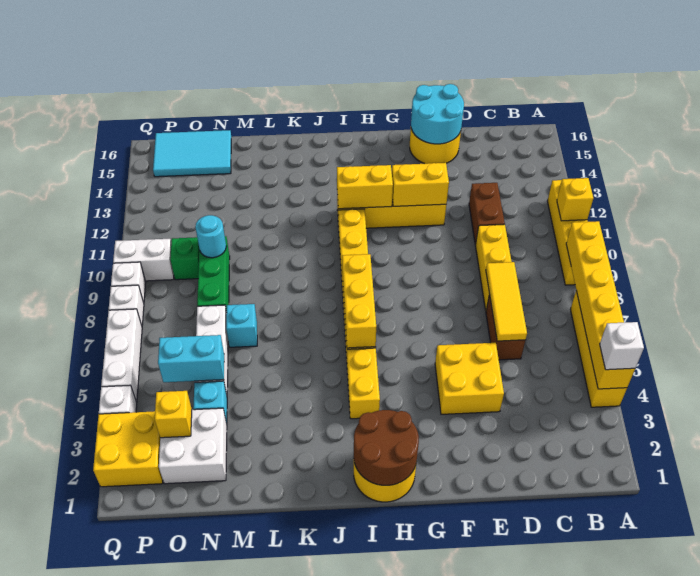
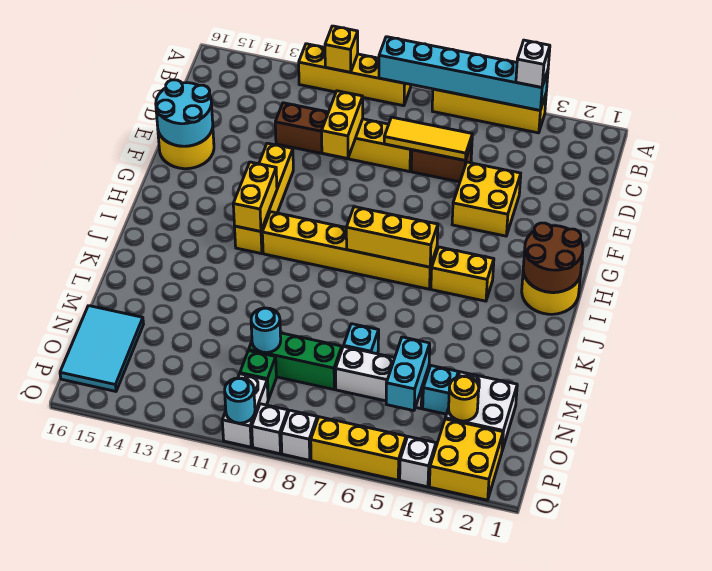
yellow 1x6 brick [566,221,635,389] -> cyan 1x6 brick [379,37,548,110]
yellow 1x2 brick [392,163,449,206] -> yellow 1x2 brick moved to [322,91,363,159]
yellow 1x1 brick [155,391,192,438] -> yellow 1x1 round brick [449,376,479,421]
white 1x3 brick [101,309,142,402] -> yellow 1x3 brick [311,417,406,480]
none -> cyan 1x1 round brick [225,378,255,423]

